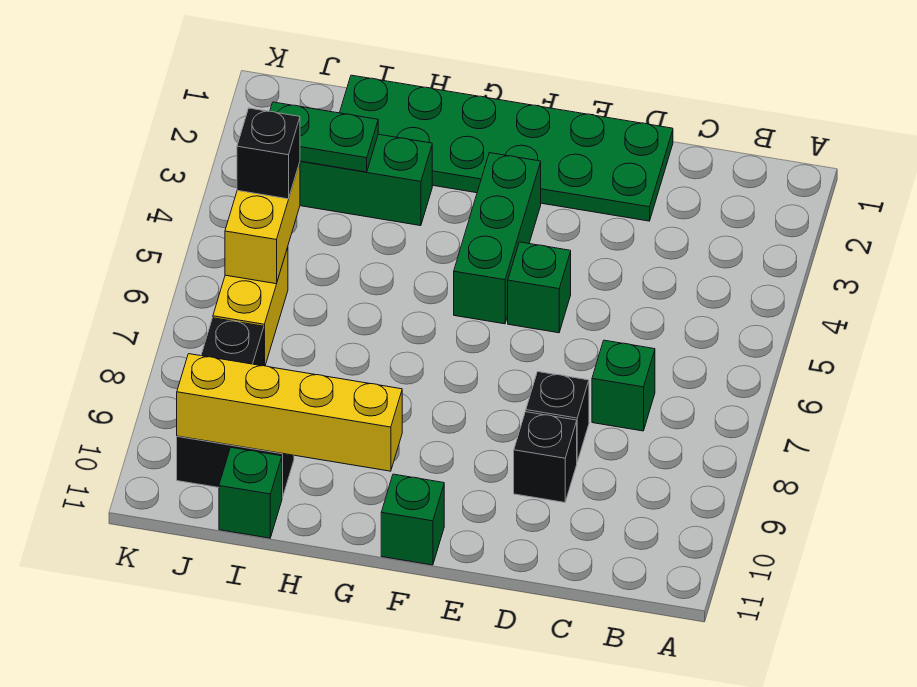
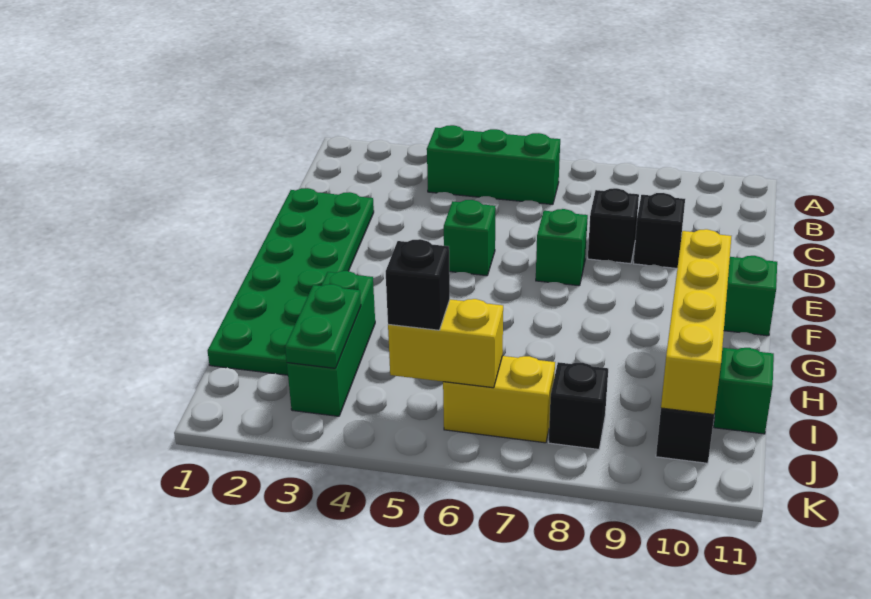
green 1x1 brick [592,340,655,431] -> green 1x1 brick moved to [536,209,588,286]
green 1x3 brick [454,153,541,324] -> green 1x3 brick moved to [427,125,560,204]

